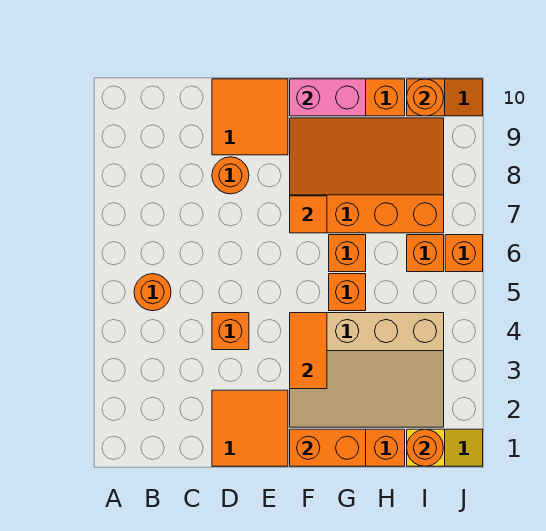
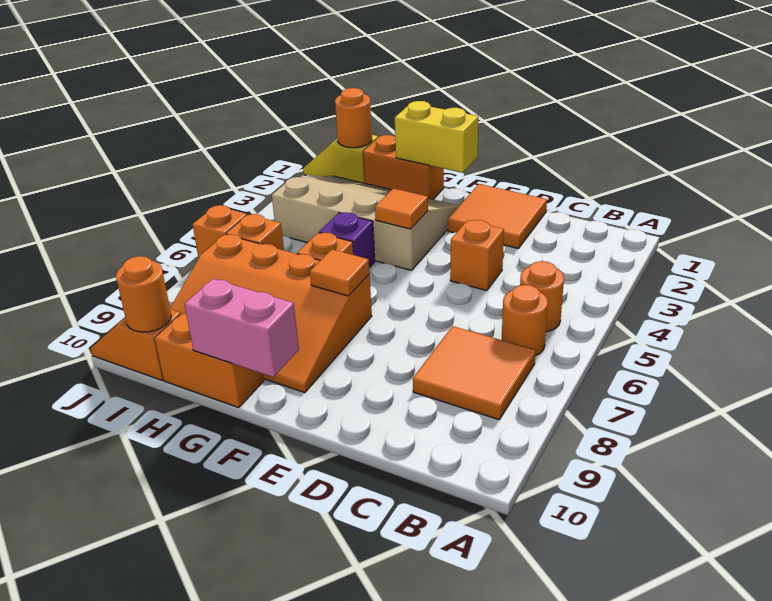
orange 1x1 round brick [212,157,249,194] -> orange 1x1 round brick moved to [502,285,548,356]
orange 2x2 tile [212,79,288,155] -> orange 2x2 tile moved to [413,326,536,420]
orange 1x2 brick [290,429,366,466] -> yellow 1x2 brick [395,101,478,173]
orange 1x2 tile [290,313,327,389] -> orange 1x1 tile [375,188,428,229]
orange 1x1 brick [329,274,366,311] -> purple 1x1 brick [319,212,375,268]

